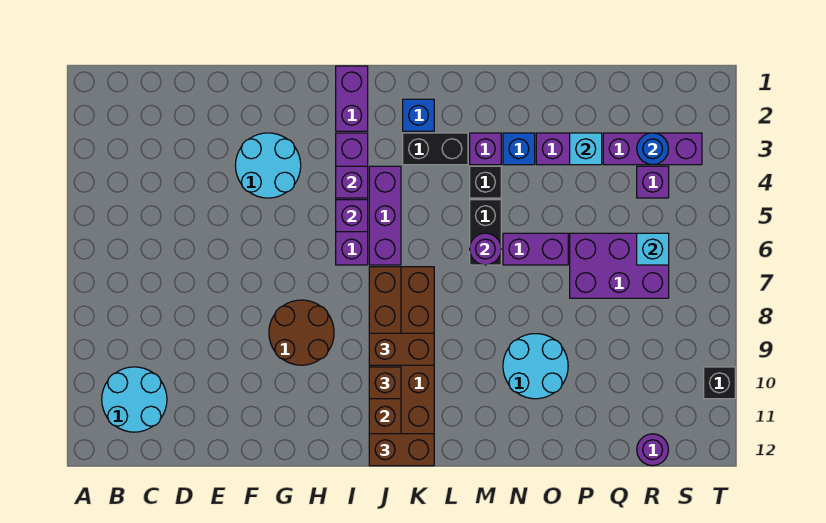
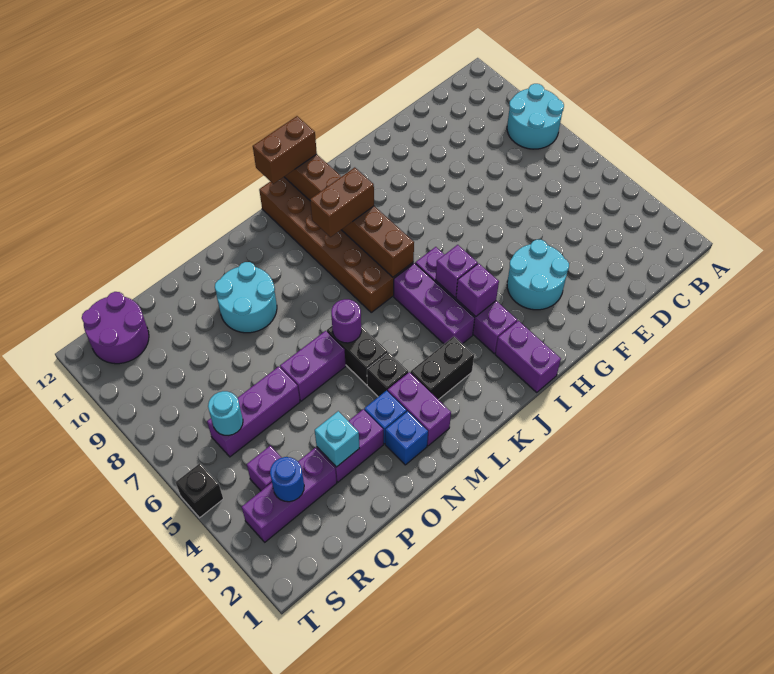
cyan 2x2 round brick [102,367,167,432] -> cyan 2x2 round brick moved to [507,84,564,149]
brown 2x2 round brick [269,300,334,365] -> none
brown 1x1 brick [369,367,401,399] -> none
blue 1x1 brick [403,99,434,131] -> blue 1x1 brick moved to [385,411,428,465]
purple 1x1 brick [470,133,501,165] -> purple 1x2 brick [388,372,451,446]
purple 2x3 brick [570,233,669,298] -> purple 1x3 brick [207,367,300,457]
cyan 1x1 brick [637,233,669,265] -> cyan 1x1 round brick [208,391,243,435]
purple 1x1 round brick [637,434,668,466] -> purple 2x2 round brick [82,292,149,364]
black 1x1 brick [704,367,735,399] -> black 1x1 brick moved to [176,463,223,518]

